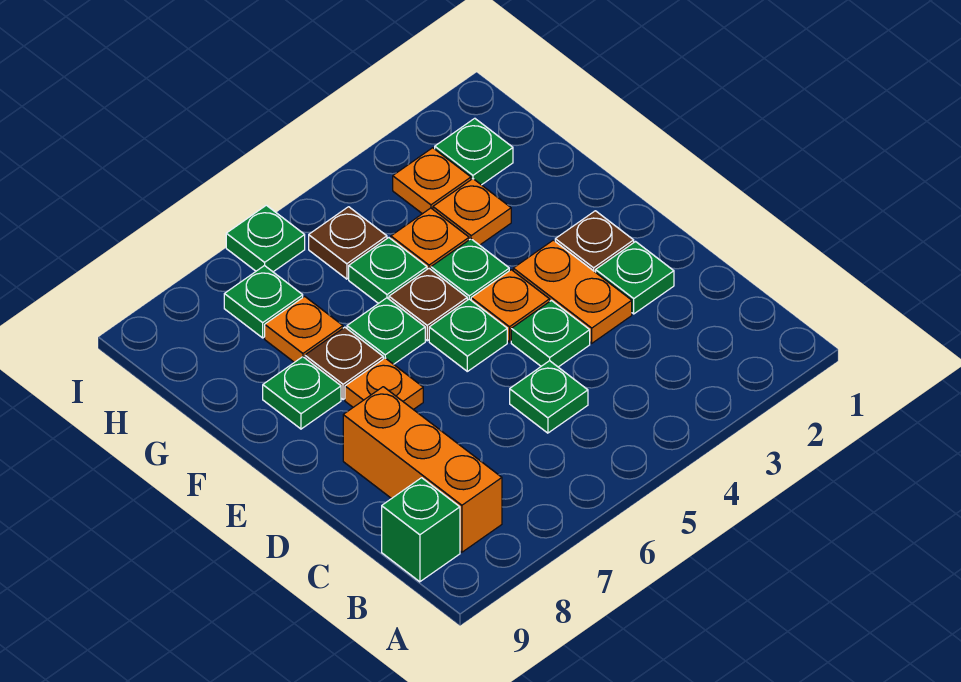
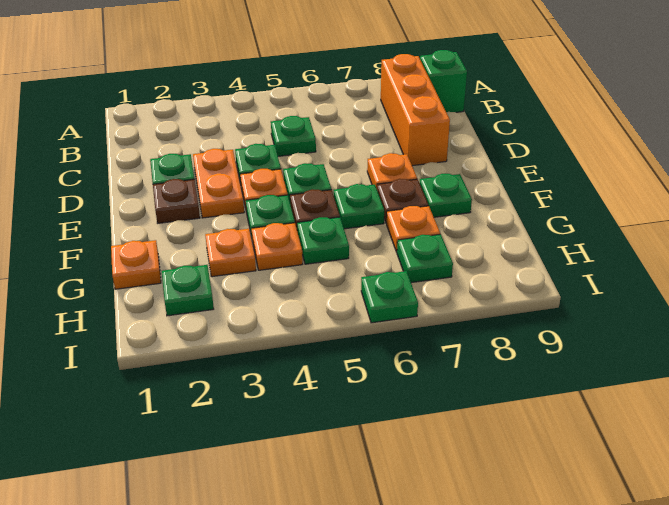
orange 1x1 plate [393,148,471,214] -> orange 1x1 plate moved to [111,240,161,289]
brown 1x1 plate [309,207,387,279] -> none

